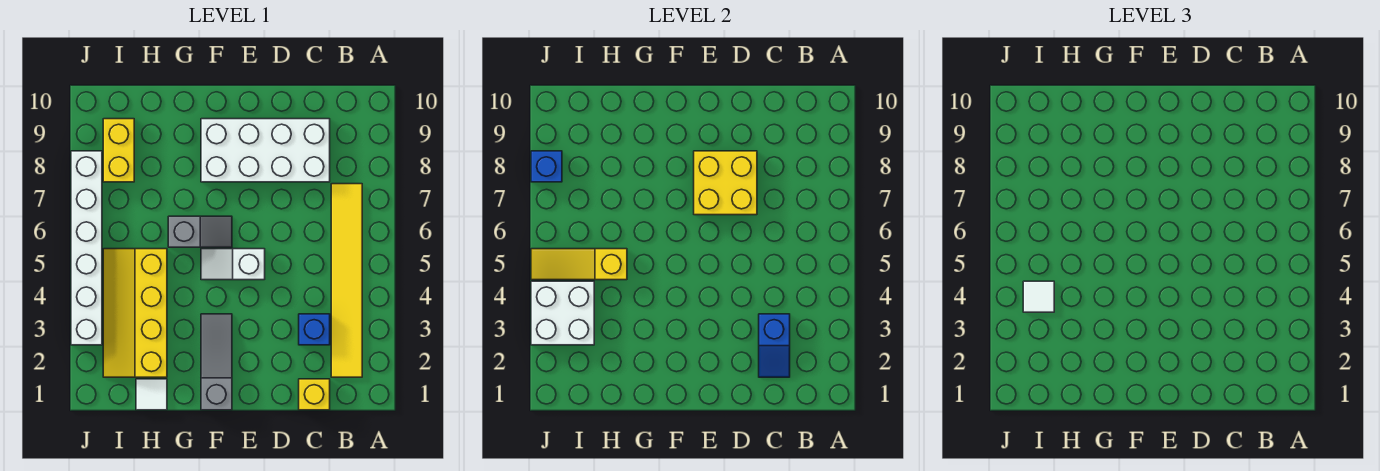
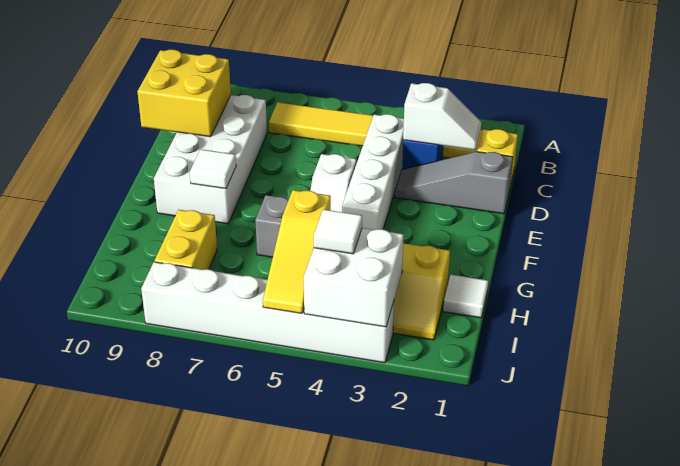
blue 1x2 slope [759,314,790,377] -> white 1x2 slope [403,83,481,150]
none -> white 1x4 brick [342,114,404,230]
yellow 2x2 brick [694,151,757,215] -> yellow 2x2 brick moved to [137,50,231,137]
grey 1x3 slope [201,314,232,410] -> grey 1x3 slope moved to [395,152,513,214]
none -> white 1x1 tile [190,149,236,189]
yellow 1x2 brick [103,119,134,182] -> yellow 1x2 brick turned to [154,210,217,270]
blue 1x1 brick [531,151,562,182] -> none

